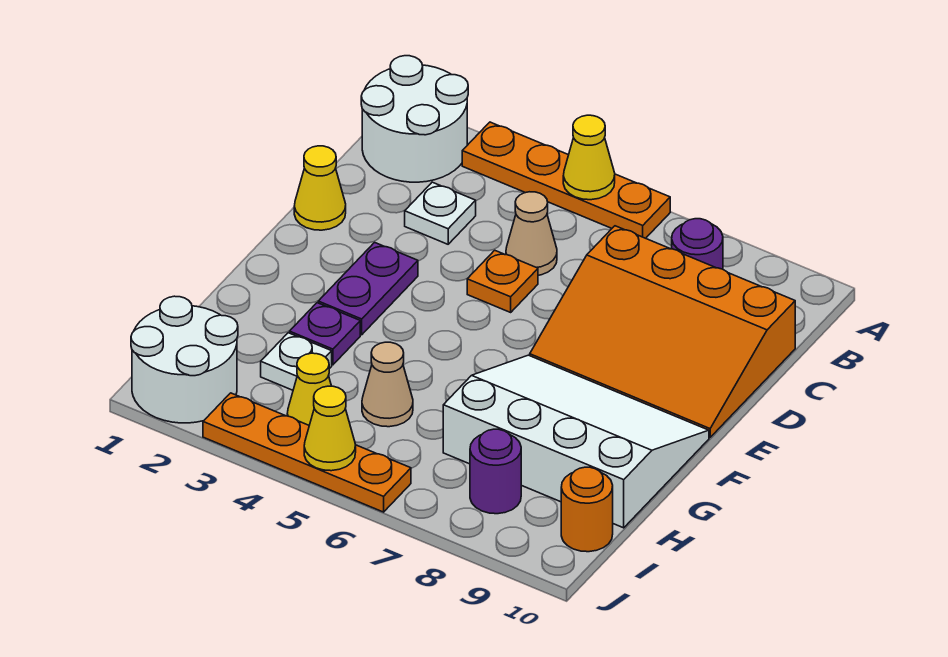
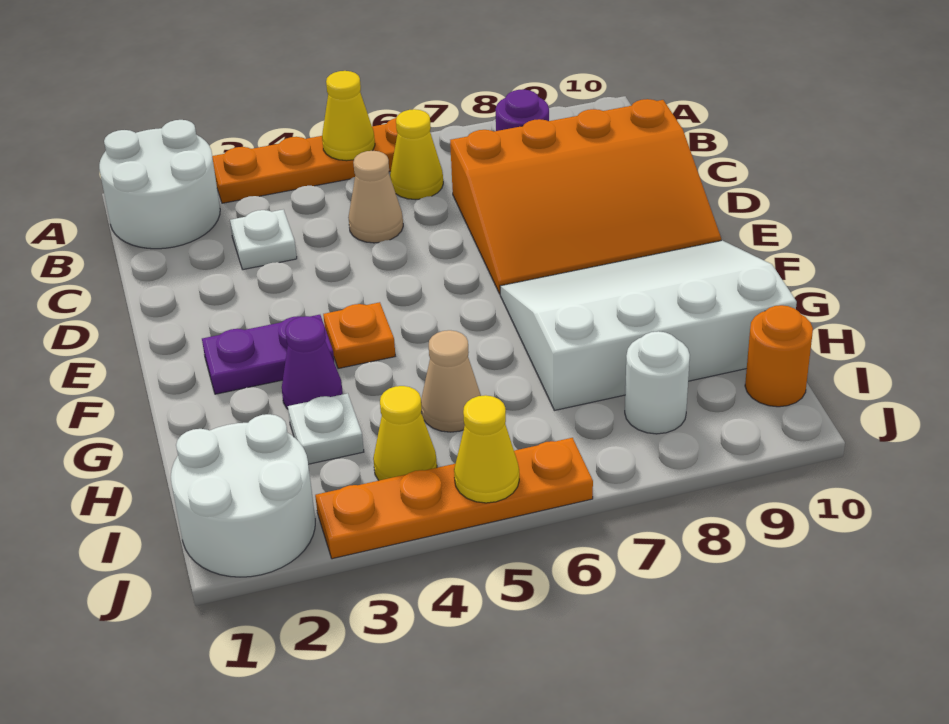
yellow 1x1 cone [294,146,346,230] -> yellow 1x1 cone moved to [390,109,443,200]
orange 1x1 plate [467,250,538,312] -> orange 1x1 plate moved to [323,302,395,369]
purple 1x2 plate [318,242,418,335] -> purple 1x2 plate turned to [202,315,334,394]
purple 1x1 plate [290,303,360,365] -> purple 1x1 cone [282,316,343,409]
purple 1x1 round brick [470,429,521,514] -> white 1x1 round brick [625,331,690,434]

